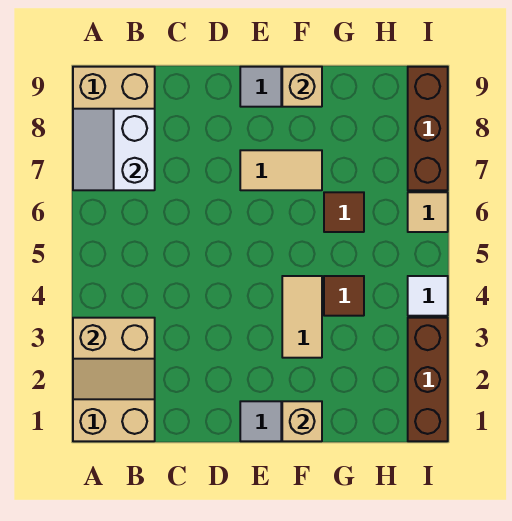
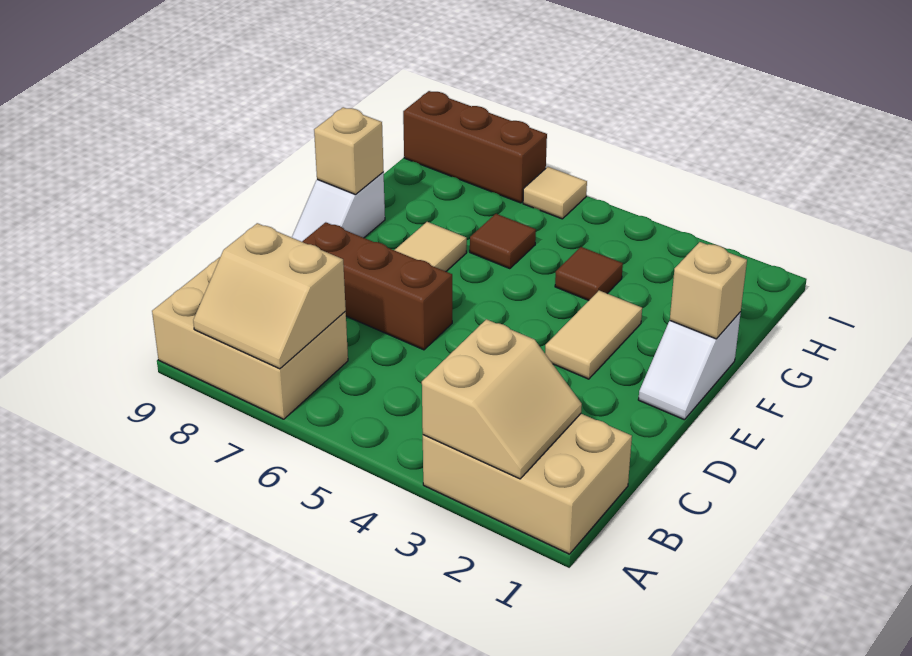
white 2x2 slope [73,109,155,190] -> tan 2x2 slope [193,223,346,369]
tan 1x2 tile [282,276,322,358] -> tan 1x2 tile turned to [545,291,642,379]
brown 1x3 brick [408,318,448,441] -> brown 1x3 brick moved to [302,222,452,350]
white 1x1 tile [408,276,448,316] -> none

